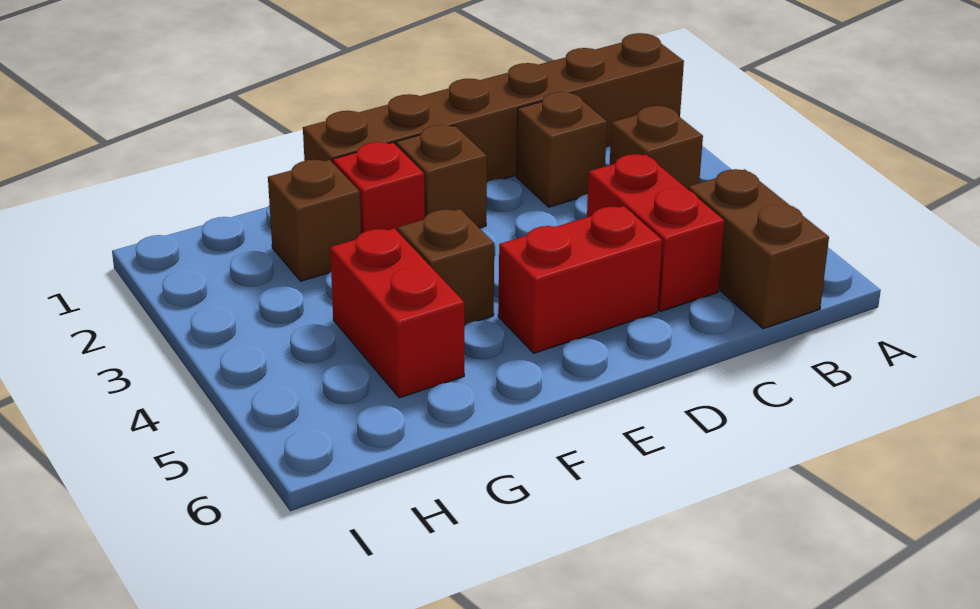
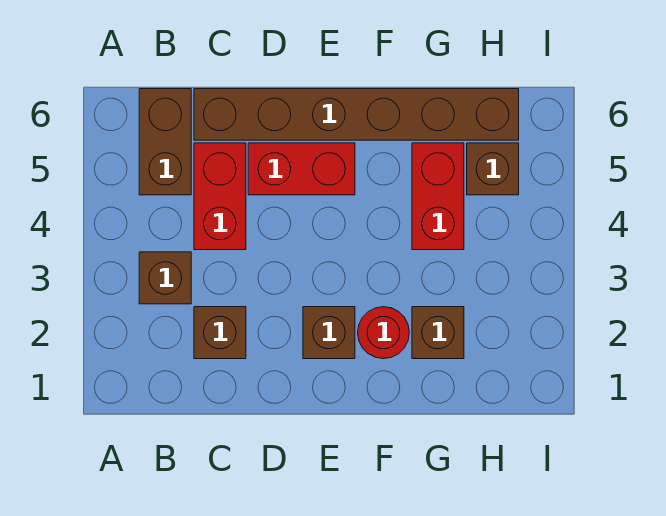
brown 1x6 brick [303,33,684,182] -> brown 1x6 brick moved to [194,89,519,140]
red 1x1 brick [333,142,425,234] -> red 1x1 round brick [358,307,409,359]
brown 1x1 brick [398,209,494,325] -> brown 1x1 brick moved to [467,143,519,195]

